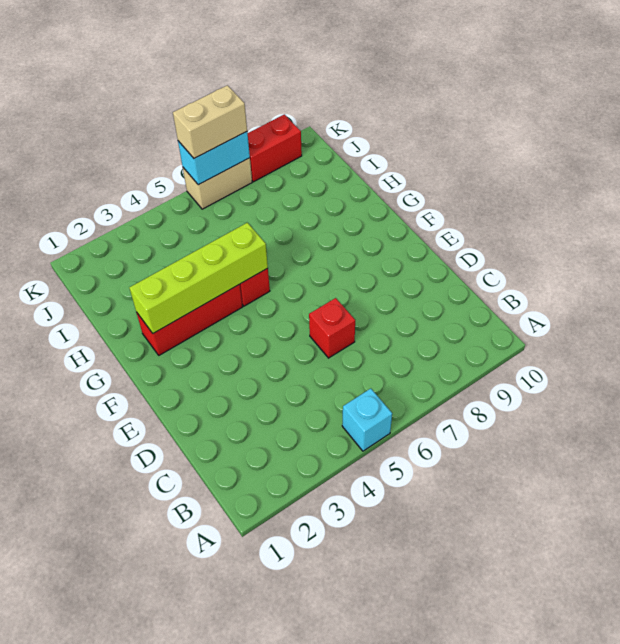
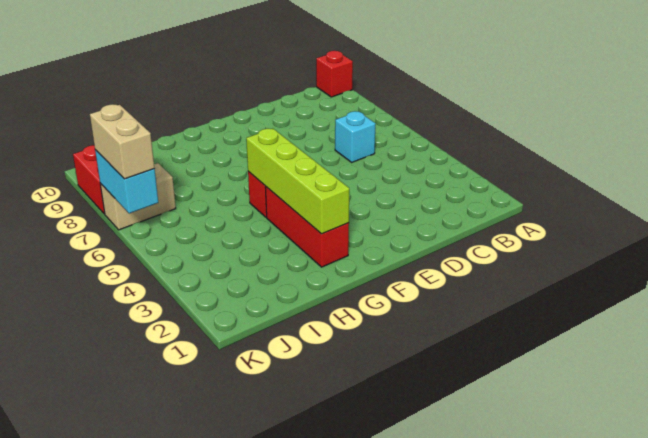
cyan 1x1 brick [342,389,392,451] -> cyan 1x1 brick moved to [335,111,376,162]
red 1x1 brick [309,298,355,358] -> red 1x1 brick moved to [316,51,353,97]
tan 1x2 brick [183,158,252,209] -> tan 1x2 brick turned to [100,163,176,230]

